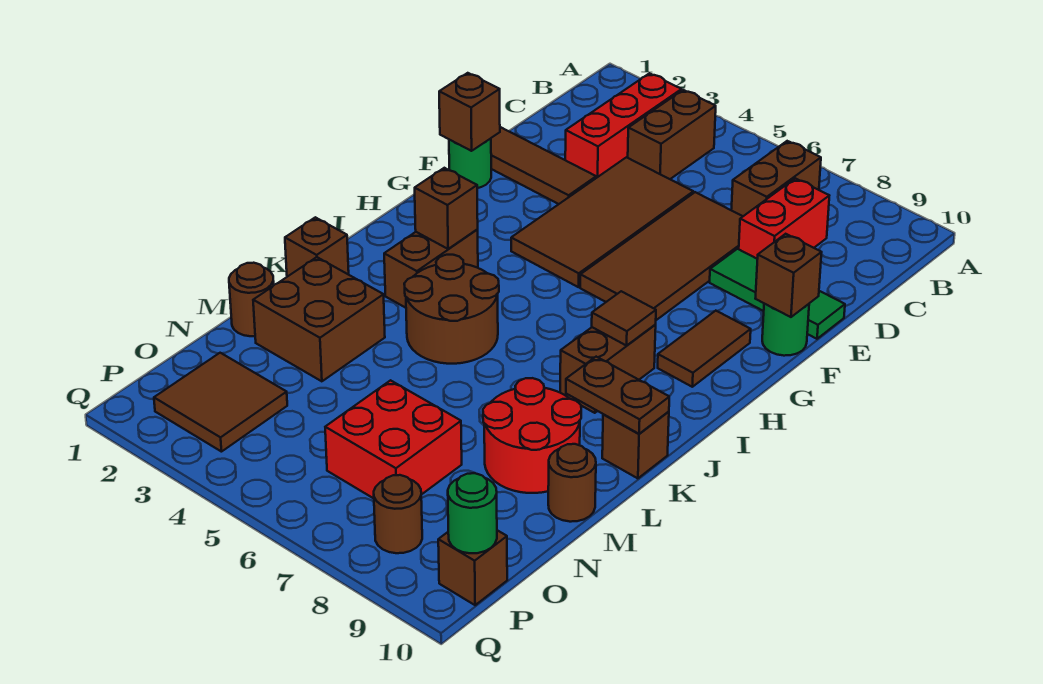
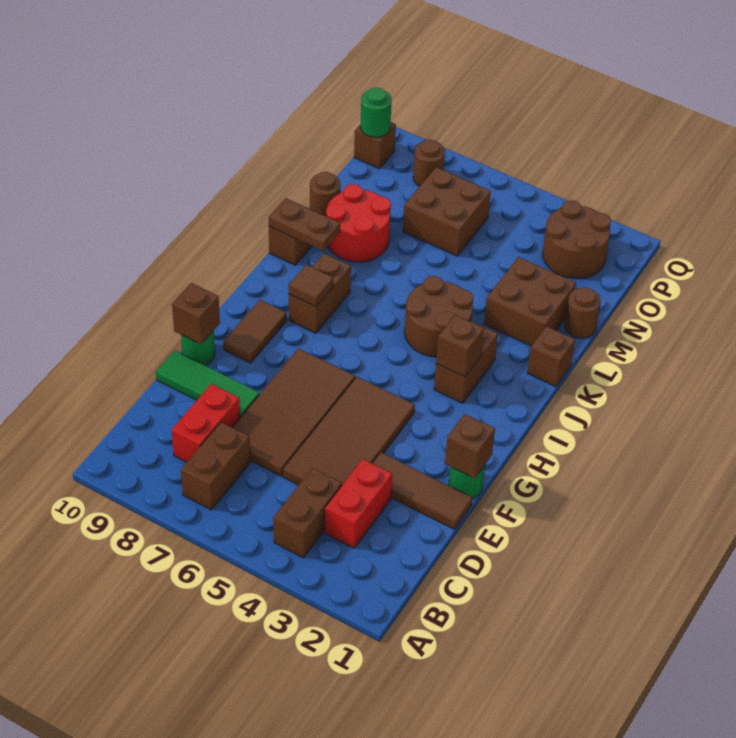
red 1x3 brick [565,73,682,178] -> red 1x2 brick [325,459,392,548]
red 2x2 brick [325,380,462,498] -> brown 2x2 brick [403,167,491,256]
brown 2x2 tile [154,353,287,452] -> brown 2x2 round brick [543,200,611,279]

